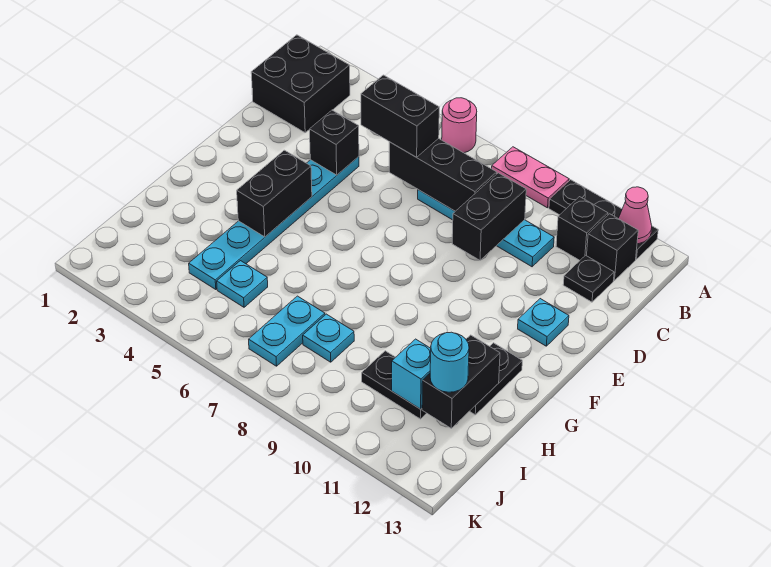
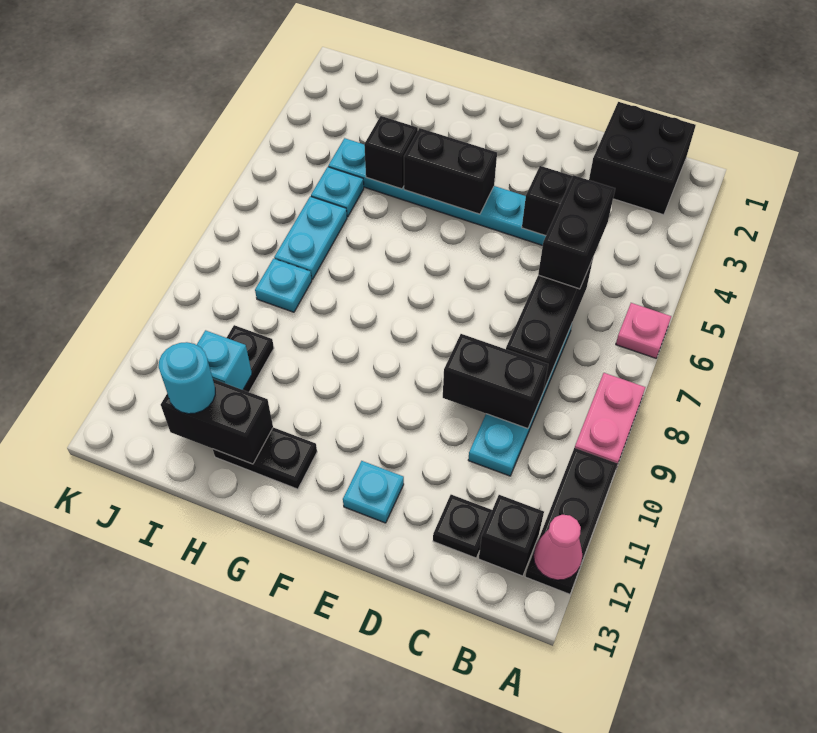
pink 1x1 round brick [442,98,477,153] -> pink 1x1 plate [616,303,671,358]
black 1x1 brick [556,197,608,260] -> black 1x1 brick moved to [364,116,418,189]
cyan 1x2 plate [249,296,325,366] -> cyan 1x2 plate turned to [274,196,347,279]

